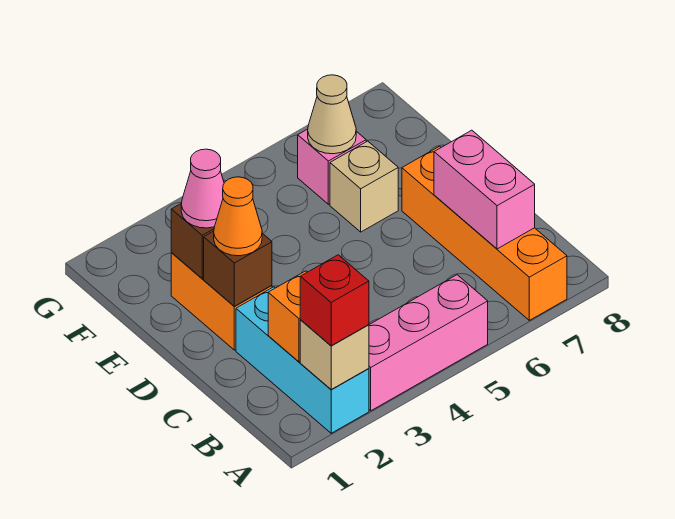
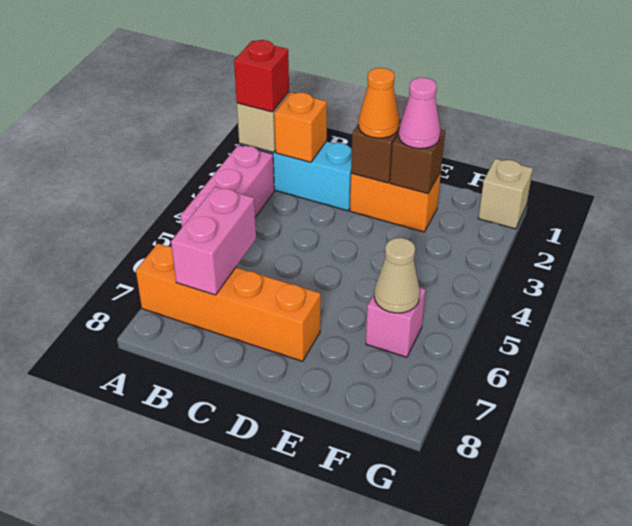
pink 1x2 brick [434,130,535,249] -> pink 1x2 brick turned to [171,187,256,295]
tan 1x1 brick [330,141,398,232] -> tan 1x1 brick moved to [478,159,533,229]

